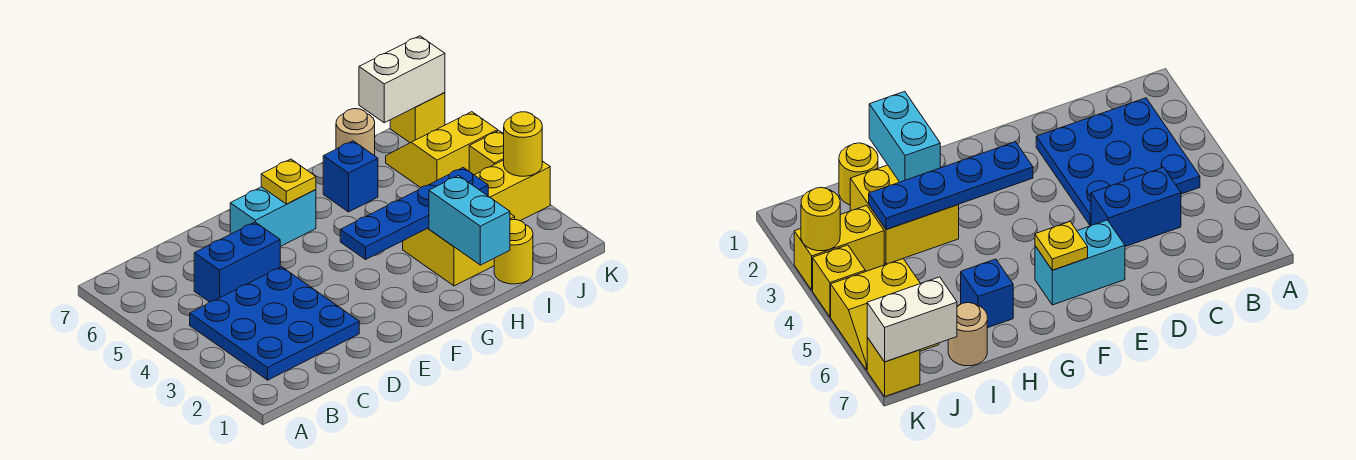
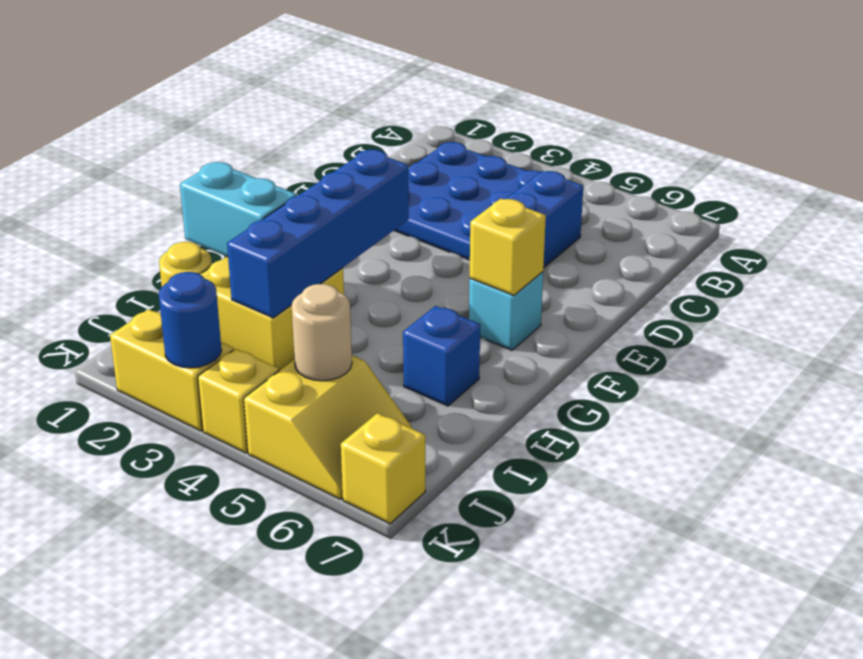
cyan 1x2 brick [230,187,316,247] -> cyan 1x1 brick [469,272,543,350]
blue 1x4 plate [340,168,488,259] -> blue 1x4 brick [227,150,409,318]
yellow 1x1 plate [261,159,316,204] -> yellow 1x1 brick [470,199,546,295]
tan 1x1 round brick [336,109,375,156] -> tan 1x1 round brick moved to [292,284,352,381]
yellow 1x2 brick [475,160,550,221] -> yellow 1x2 brick turned to [110,309,234,431]
white 1x2 brick [359,36,445,123] -> none
yellow 1x1 round brick [504,112,542,176] -> blue 1x1 round brick [159,272,222,368]

